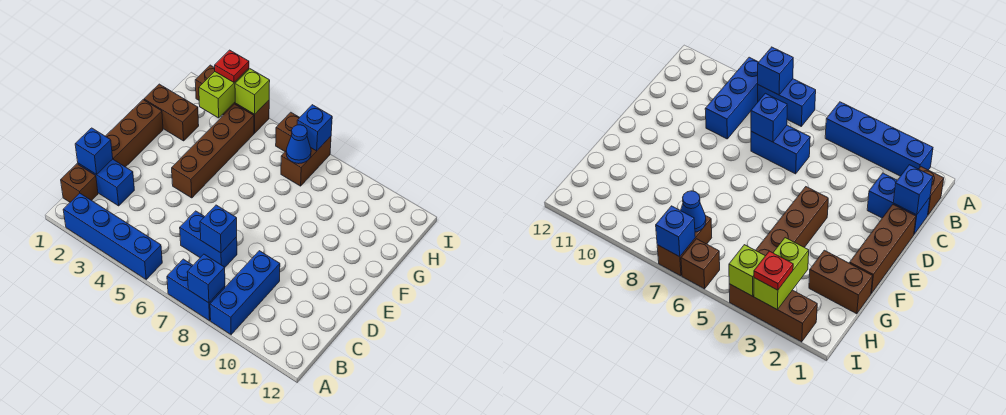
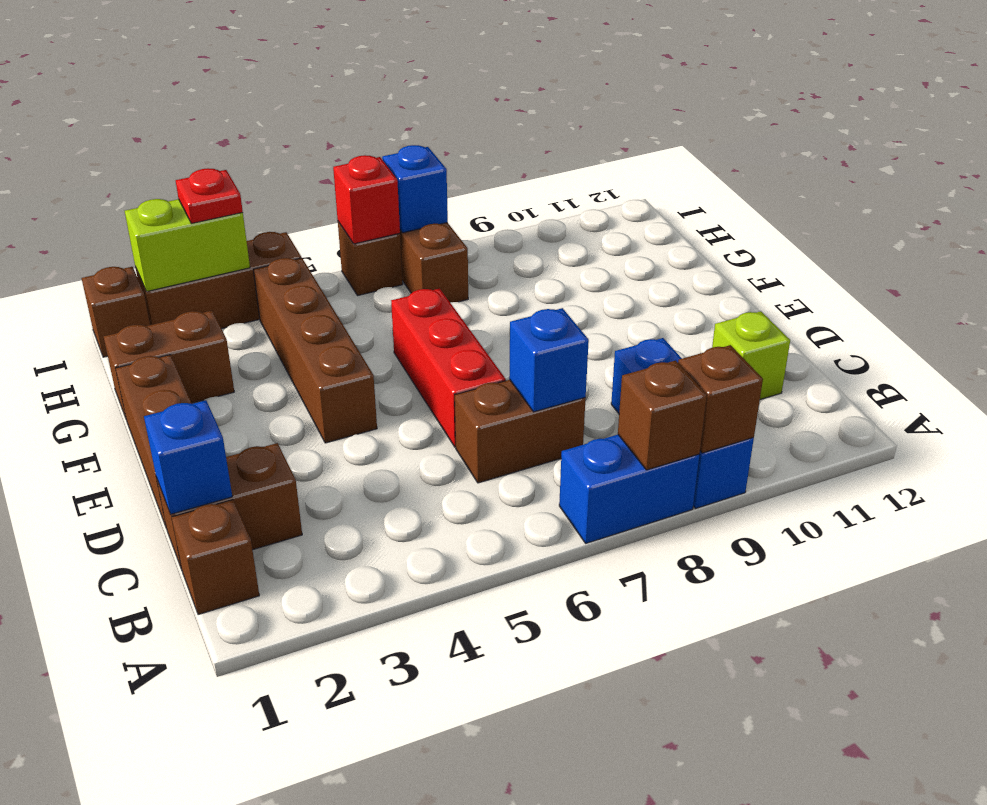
blue 1x4 brick [63,193,162,279] -> none
blue 1x1 brick [187,254,225,303] -> brown 1x1 brick [618,360,707,470]
none -> brown 1x1 brick [678,345,763,453]
blue 1x2 brick [78,159,134,206] -> brown 1x2 brick [157,443,302,569]
blue 1x2 brick [180,211,237,267] -> brown 1x2 brick [455,380,586,483]
none -> red 1x3 brick [391,288,506,447]
lime 1x2 brick [199,68,249,118] -> lime 1x2 brick turned to [125,199,250,292]
blue 1x1 cone [286,125,311,164] -> none
none -> brown 1x1 brick [82,267,150,357]
lime 1x1 brick [235,69,270,114] -> lime 1x1 brick moved to [712,311,790,399]
none -> red 1x1 brick [333,155,400,244]

